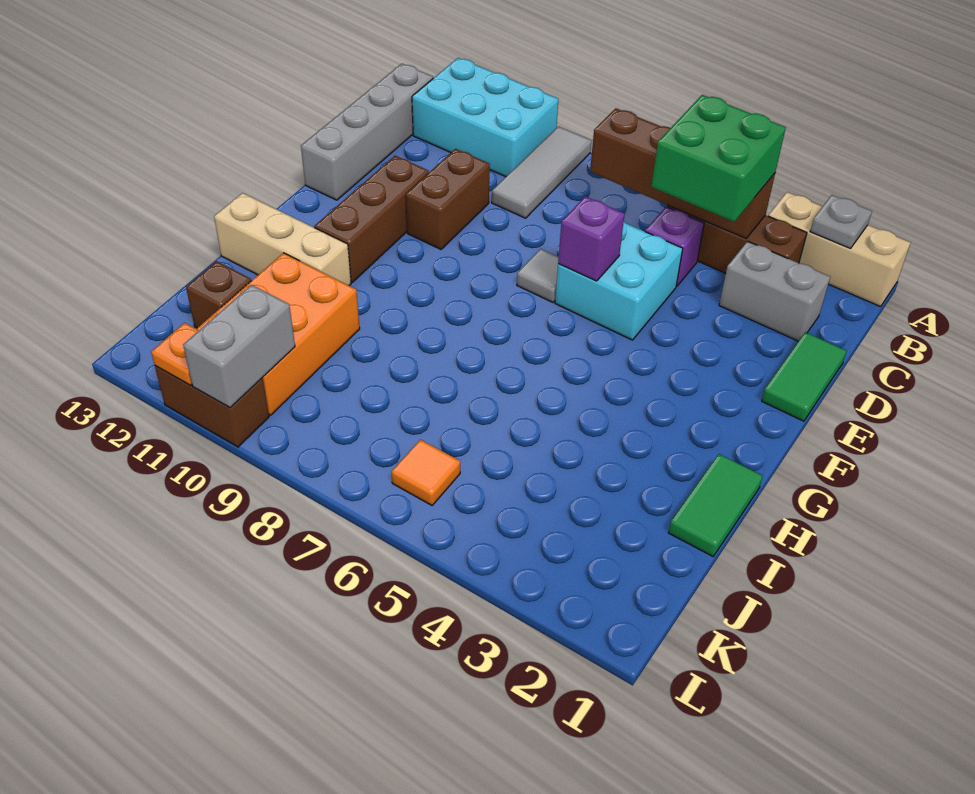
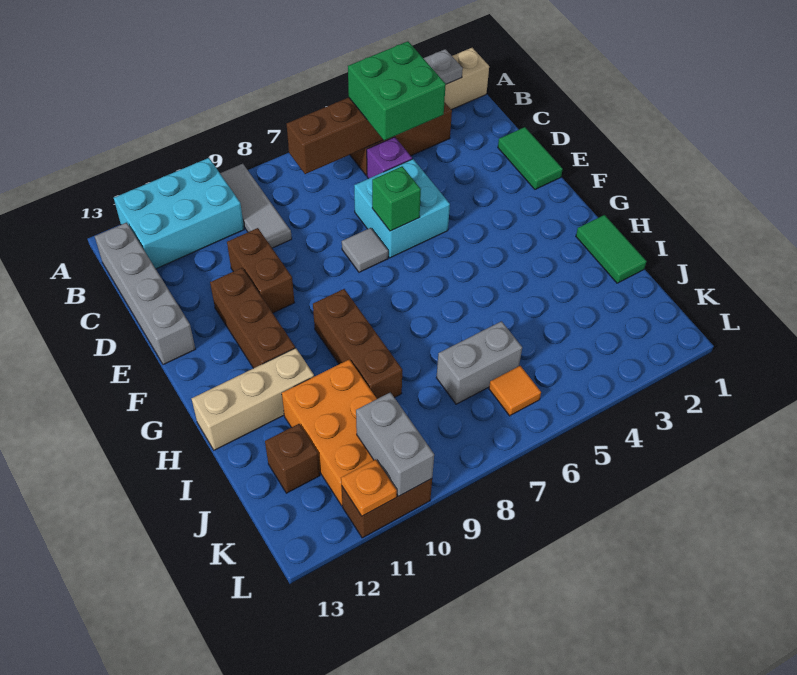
grey 1x2 brick [719,241,830,341] -> grey 1x2 brick moved to [436,321,522,404]
purple 1x1 brick [558,196,625,281] -> green 1x1 brick [372,166,421,231]
none -> brown 1x3 brick [313,289,402,399]

